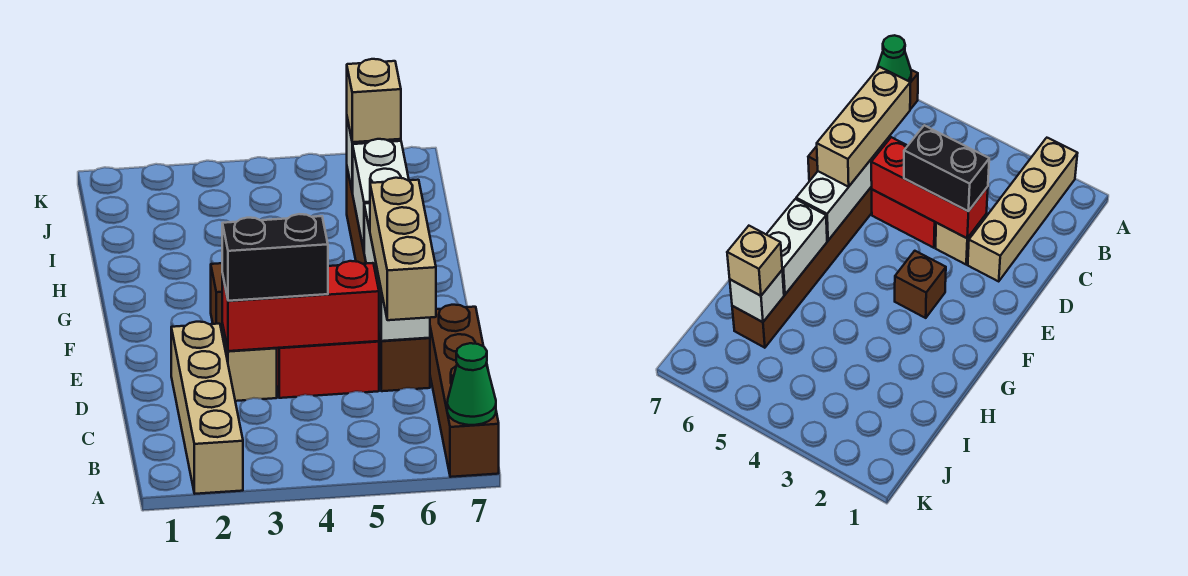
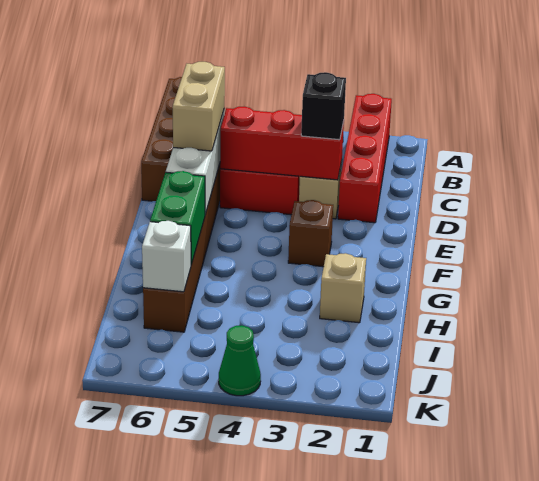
tan 1x4 brick [171,322,243,494] -> red 1x4 brick [338,94,392,223]
green 1x1 cone [447,343,496,425] -> green 1x1 cone moved to [219,325,261,396]
tan 1x3 brick [370,178,436,320] -> tan 1x2 brick [173,62,225,151]
black 1x2 brick [222,214,328,301] -> black 1x1 brick [301,72,346,140]
white 1x2 brick [352,139,409,250] -> green 1x2 brick [150,171,205,265]
tan 1x1 brick [347,59,401,142] -> tan 1x1 brick moved to [320,253,366,323]

